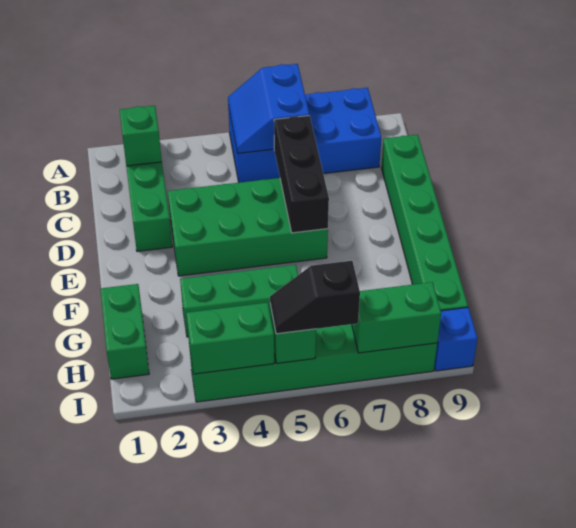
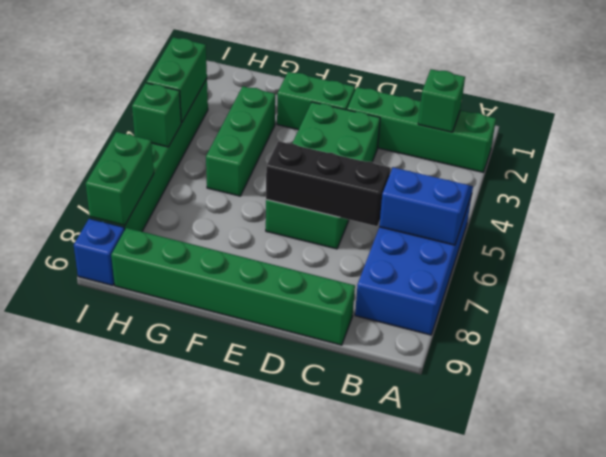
green 1x2 brick [100,284,149,379] -> green 1x2 brick moved to [277,72,355,130]
black 1x2 slope [270,261,360,334] -> none

